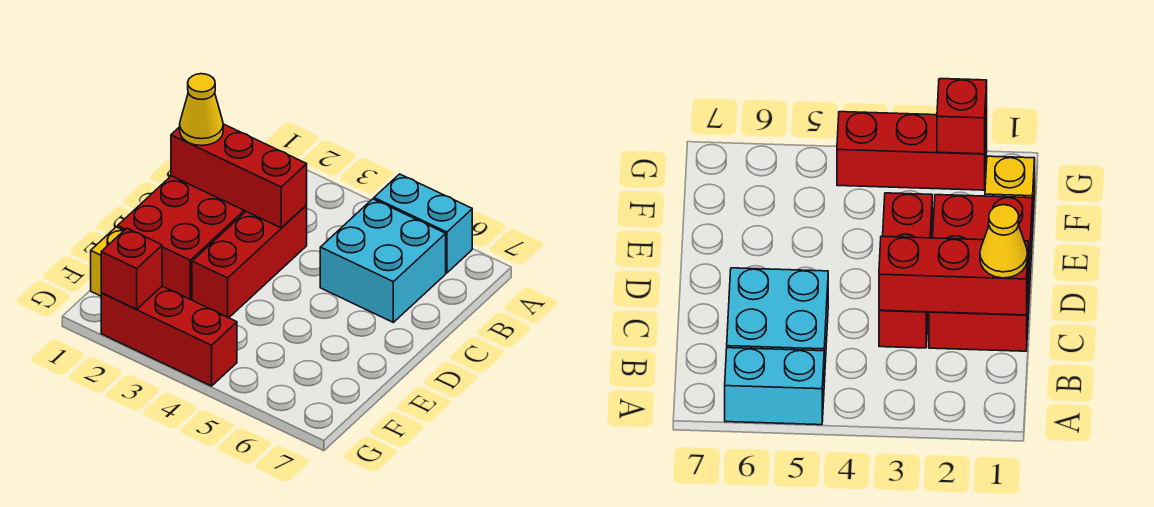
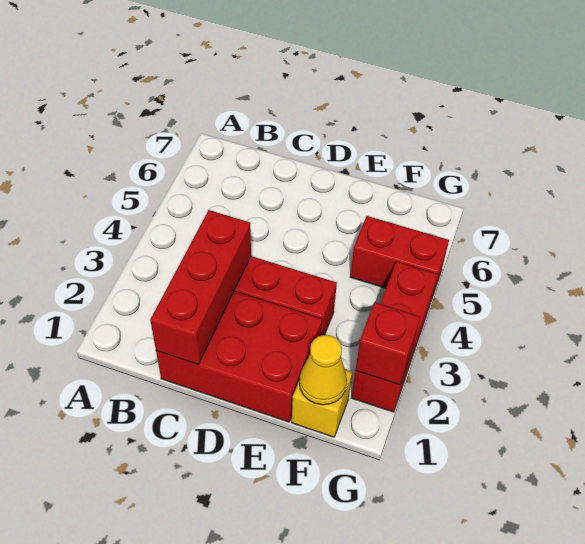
cyan 1x2 brick [374,174,472,273] -> none
cyan 2x2 brick [320,199,446,322] -> none
yellow 1x1 cone [180,74,223,146] -> yellow 1x1 cone moved to [299,335,347,405]
none -> red 1x2 brick [350,216,449,298]

